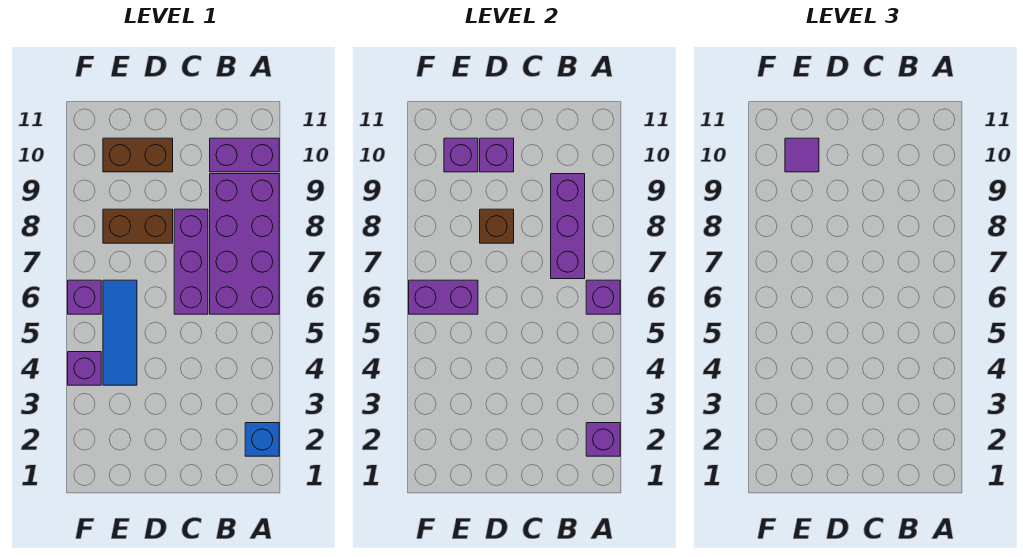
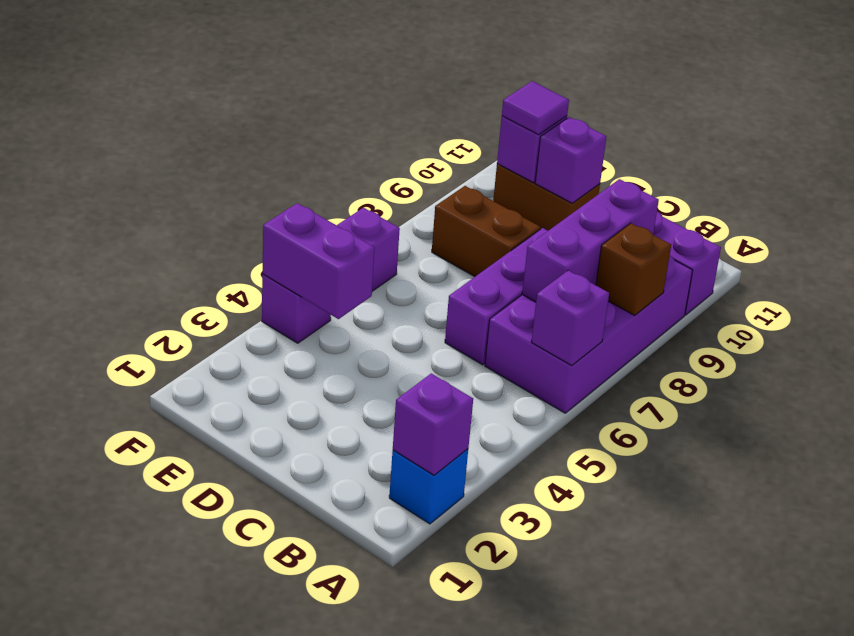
brown 1x1 brick [480,209,514,243] -> brown 1x1 brick moved to [596,223,671,315]
blue 1x3 tile [103,280,137,385] -> none
purple 1x2 brick [409,280,478,314] -> purple 1x2 brick moved to [263,203,374,319]

